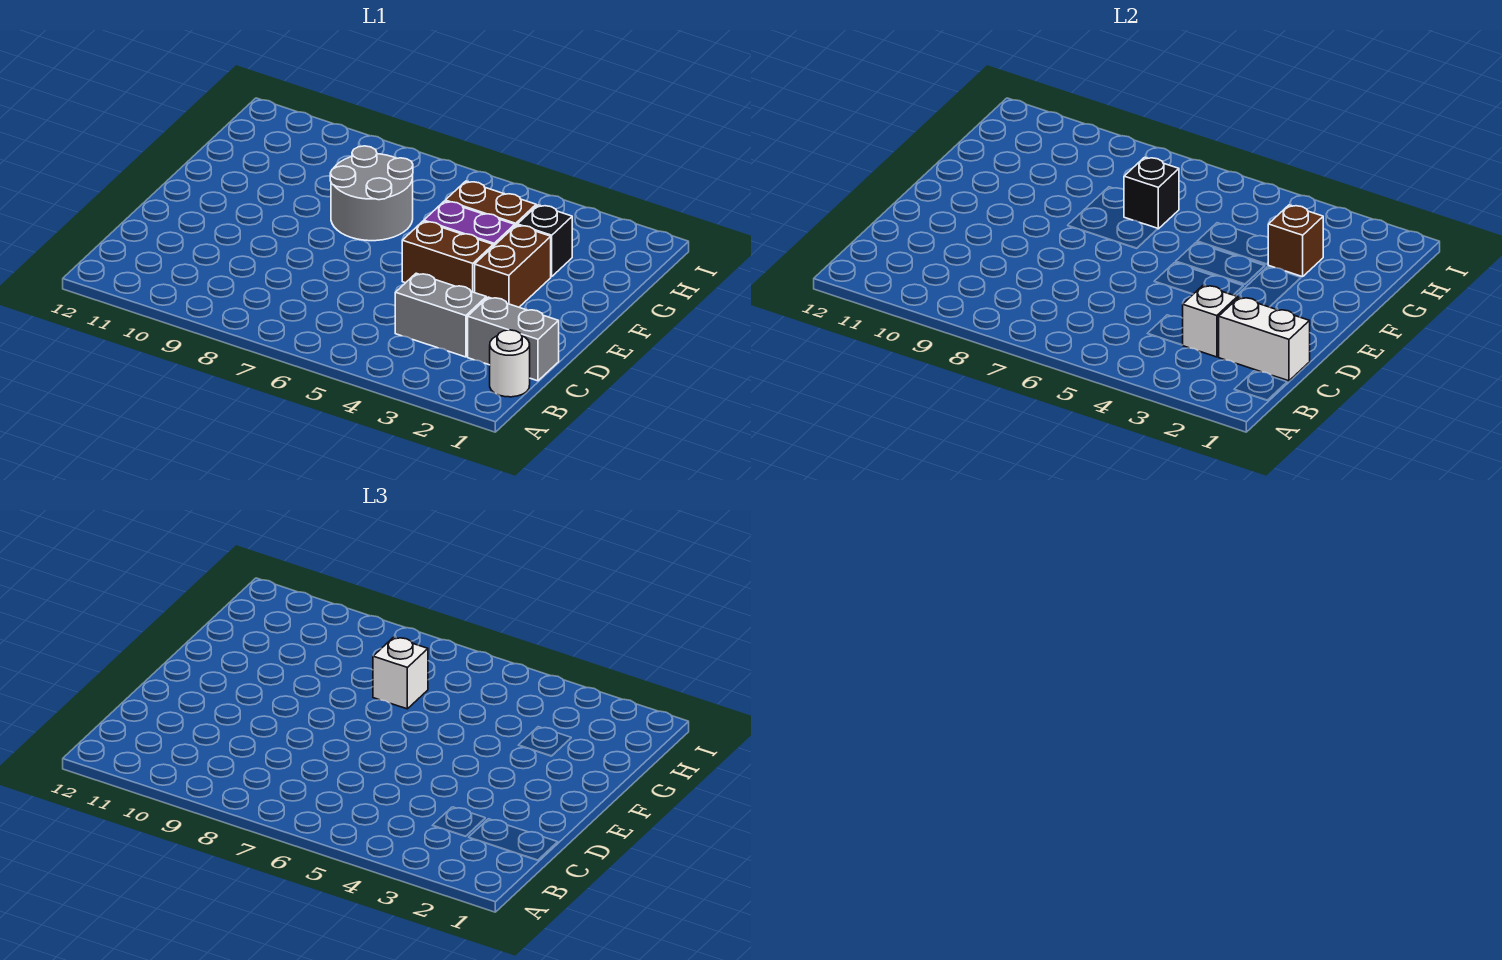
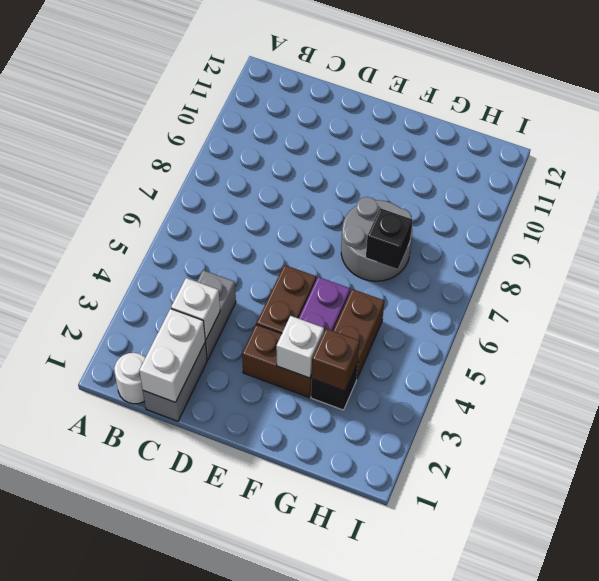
white 1x1 brick [373,637,428,709] -> white 1x1 brick moved to [276,316,324,378]

